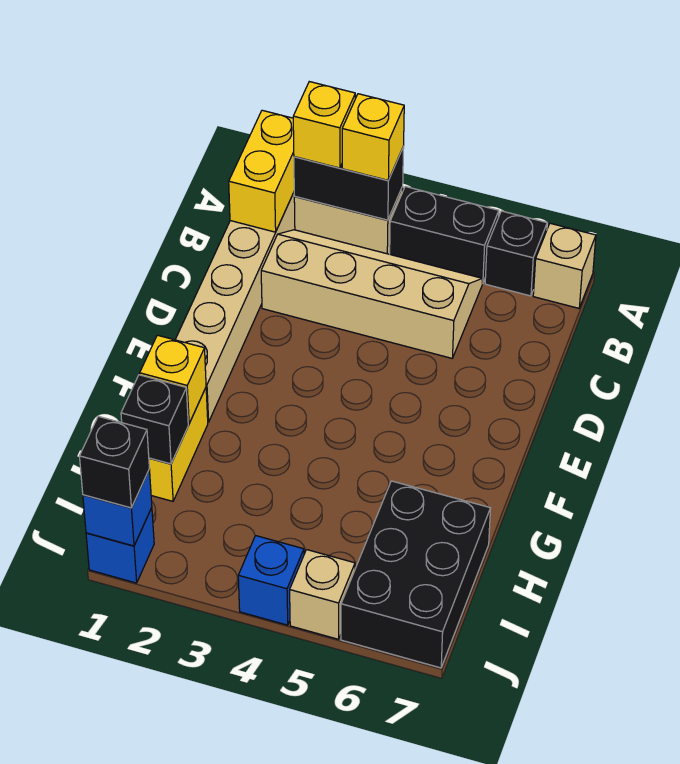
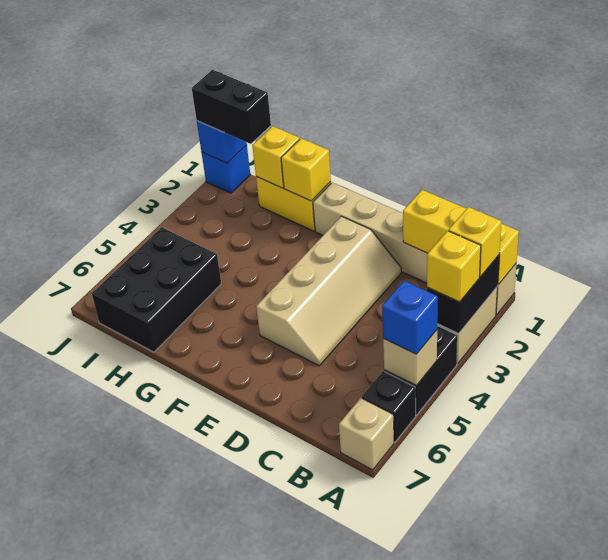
yellow 1x2 brick [229,110,294,232] -> yellow 1x3 brick [403,190,519,285]
tan 2x4 slope [261,230,482,358] -> tan 2x4 slope moved to [256,216,401,366]
black 1x1 brick [121,375,188,464] -> yellow 1x1 brick [252,126,300,188]
black 2x3 brick [341,481,490,668] -> black 2x3 brick turned to [92,227,221,352]
black 1x1 brick [79,416,149,508] -> black 1x2 brick [192,70,271,144]
blue 1x1 brick [238,536,304,625] -> blue 1x1 brick moved to [382,281,438,354]
tan 1x1 brick [290,550,355,639] -> tan 1x1 brick moved to [383,330,437,386]

